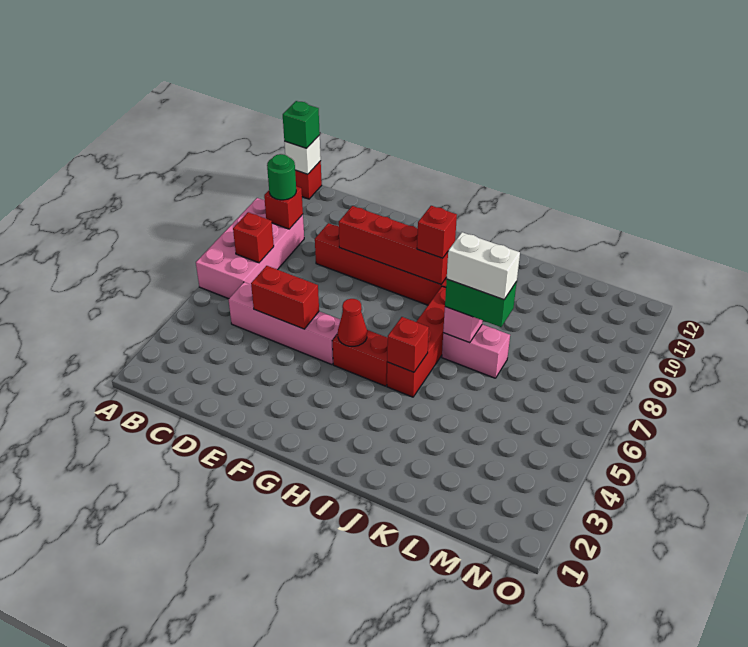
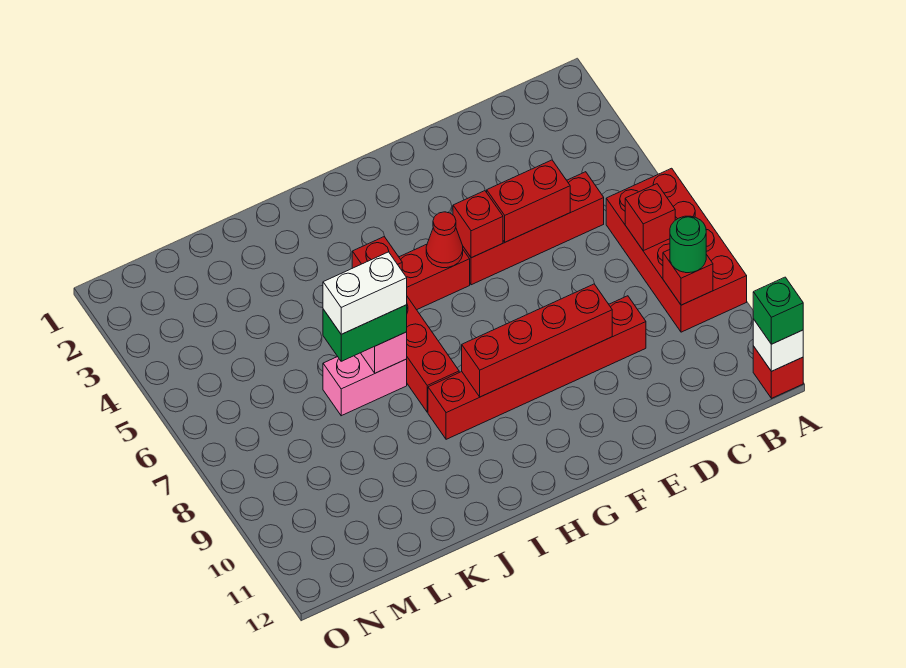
pink 2x4 brick [196,198,304,299] -> red 2x4 brick [606,168,747,332]
pink 1x4 brick [229,282,341,365] -> red 1x4 brick [463,172,604,285]
red 1x1 brick [417,206,457,258] -> red 1x1 brick moved to [453,191,503,258]

